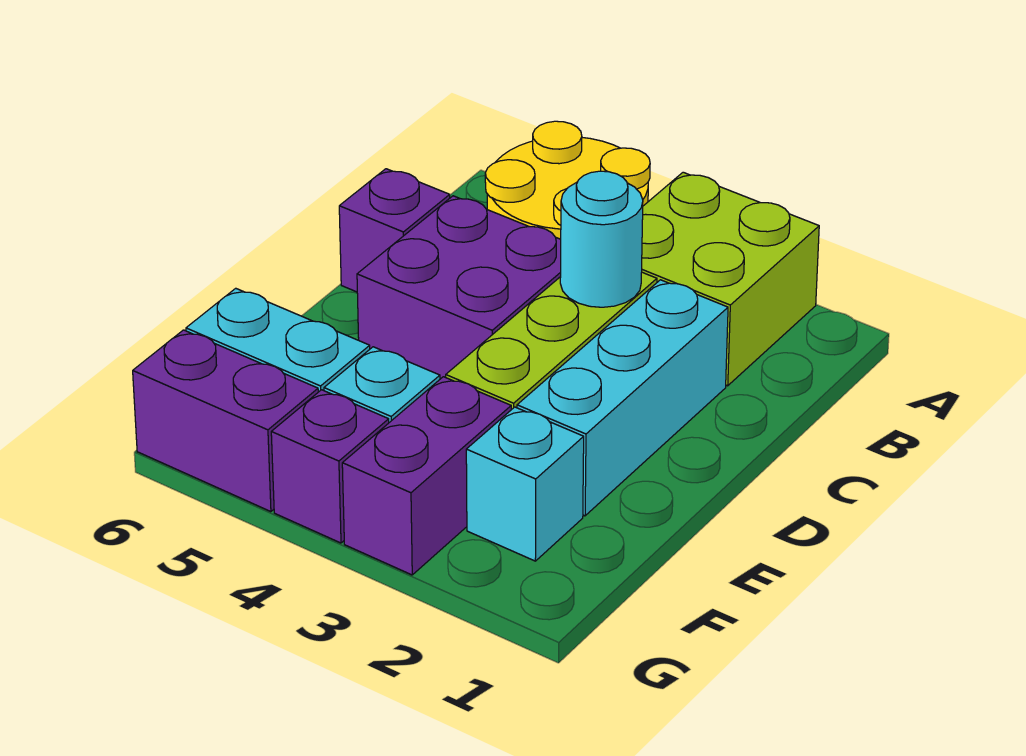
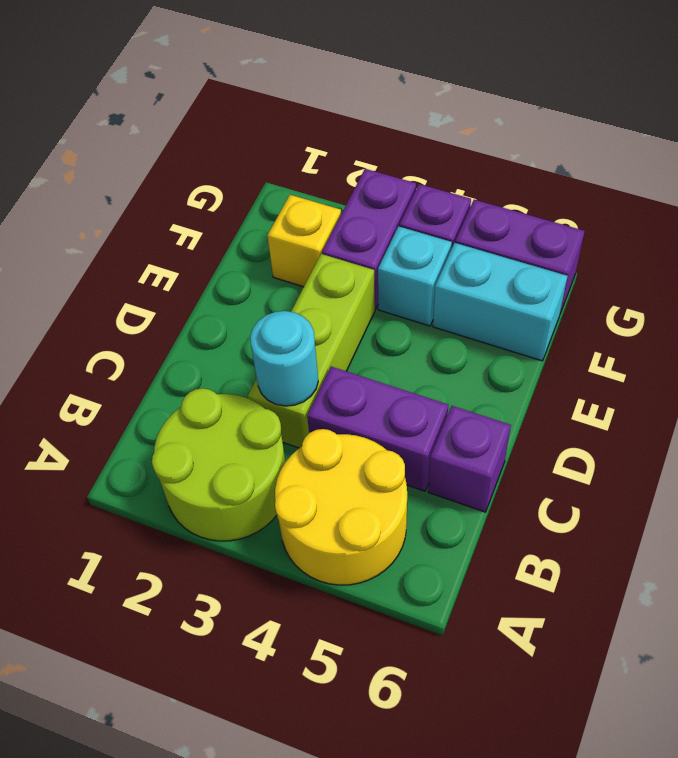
lime 2x2 brick [642,172,819,386] -> lime 2x2 round brick [152,388,286,541]
cyan 1x3 brick [517,280,728,516] -> none
purple 2x2 brick [357,196,561,379] -> purple 1x2 brick [307,367,448,491]
cyan 1x1 brick [466,407,584,561] -> yellow 1x1 brick [267,195,341,287]

